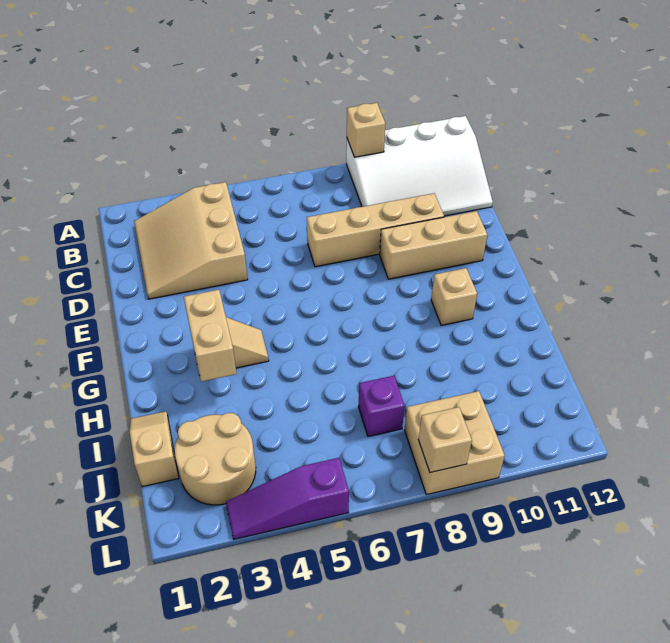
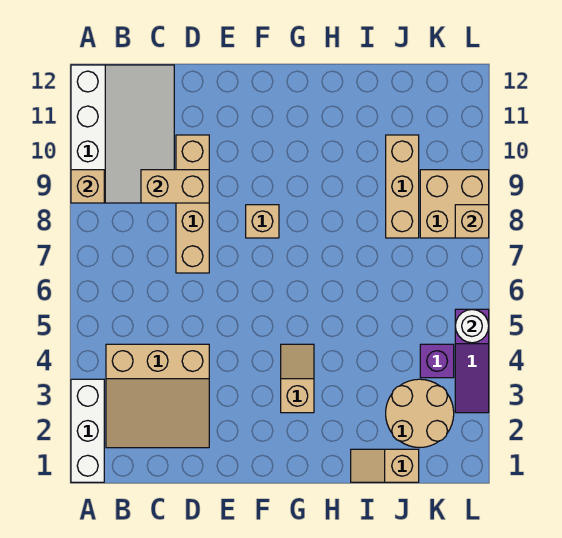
none -> white 1x3 brick [71,379,104,482]
tan 1x3 brick [380,211,487,279] -> tan 1x3 brick moved to [386,135,419,238]
tan 1x2 brick [184,290,237,382] -> tan 1x2 brick moved to [141,170,209,203]
tan 1x1 brick [431,268,477,325] -> tan 1x1 brick moved to [246,205,279,238]
purple 1x1 brick [358,376,405,436] -> purple 1x1 brick moved to [420,344,454,378]
none -> white 1x1 round brick [455,310,489,343]

